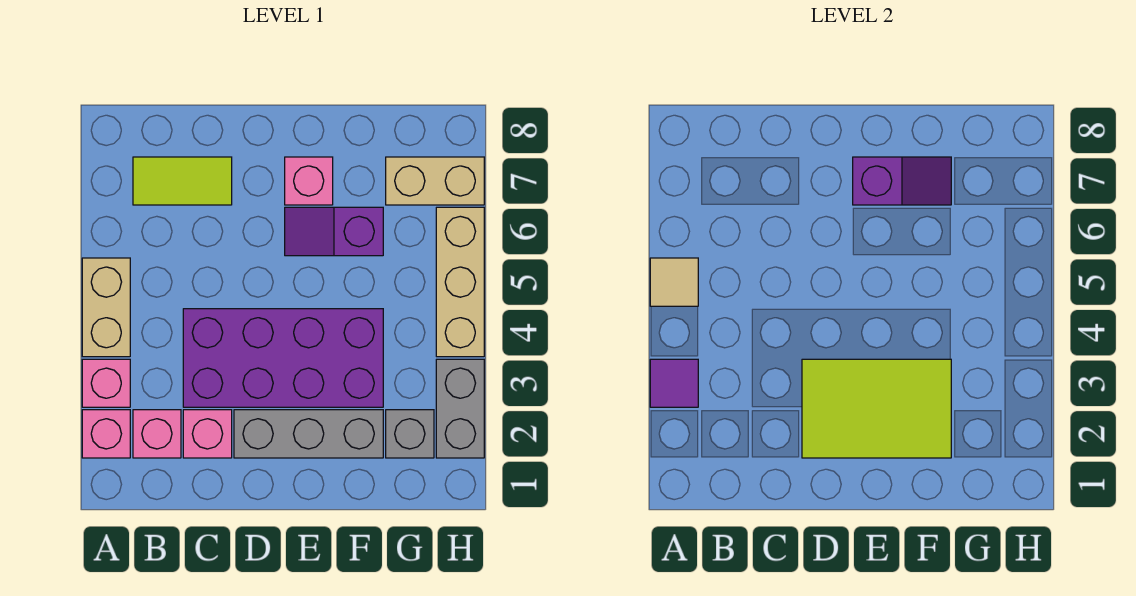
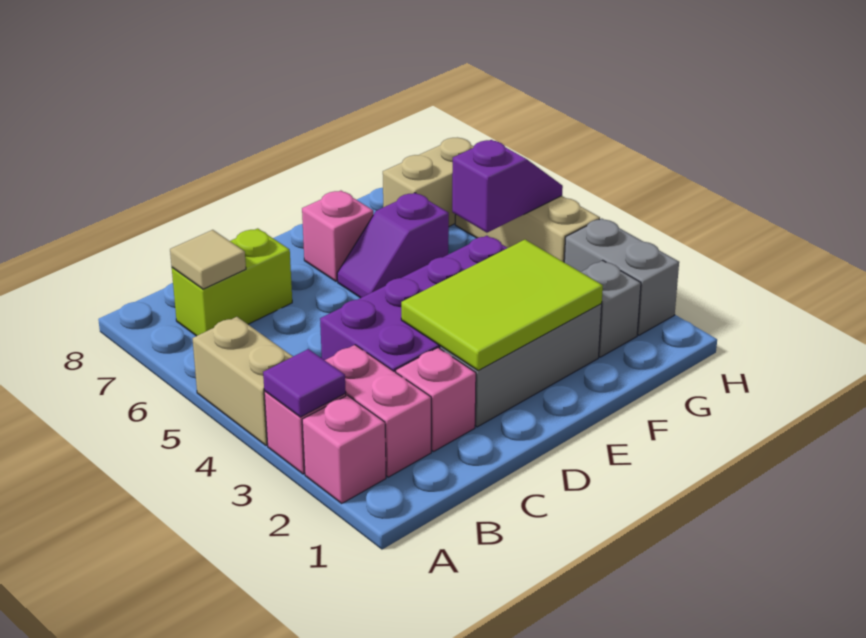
tan 1x1 tile [650,258,698,306] -> tan 1x1 tile moved to [170,230,246,289]
pink 1x1 brick [133,410,181,458] -> pink 1x2 brick [325,345,431,477]
lime 1x2 tile [133,157,232,205] -> lime 1x2 brick [172,228,292,336]
purple 1x2 slope [853,157,951,205] -> purple 1x2 slope moved to [452,140,563,233]

